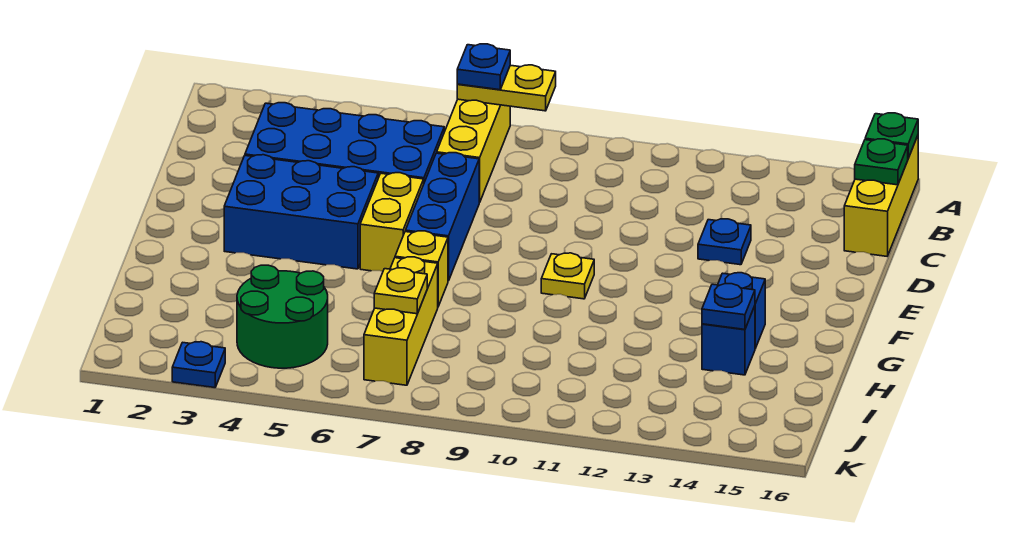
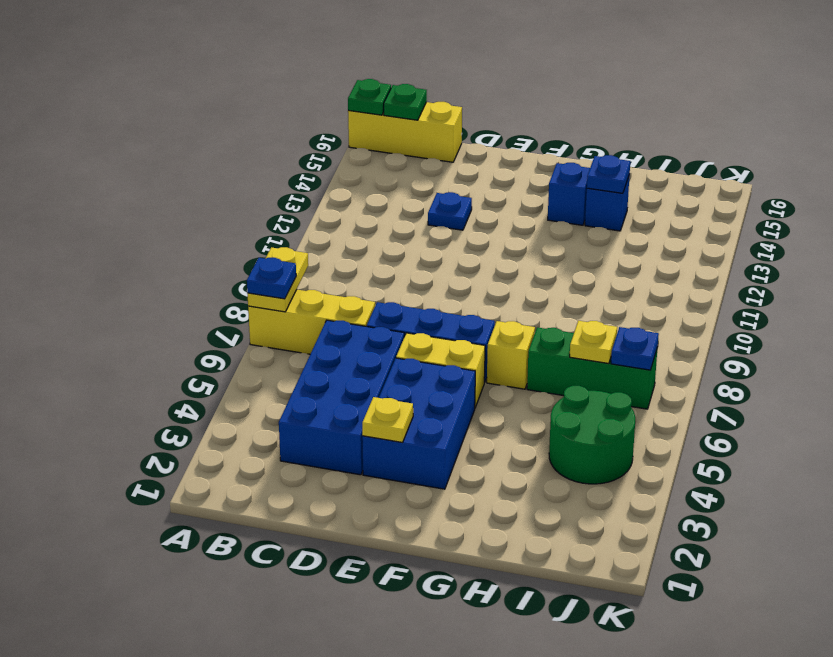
yellow 1x1 plate [541,253,594,299] -> yellow 1x1 plate moved to [362,397,413,442]
yellow 1x3 brick [364,257,438,385] -> green 1x3 brick [527,327,658,409]
blue 1x1 plate [172,342,225,388] -> blue 1x1 plate moved to [611,327,659,370]

